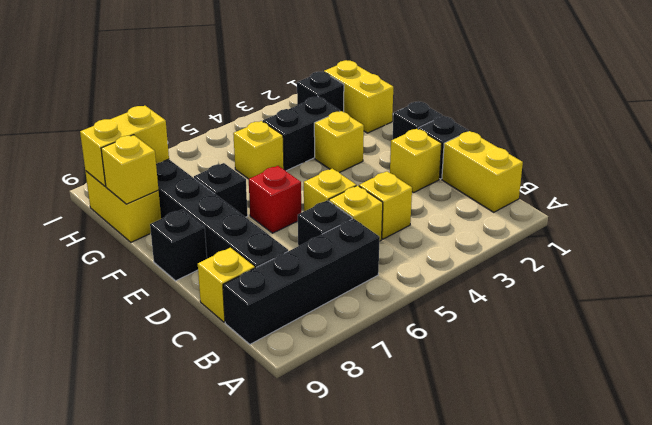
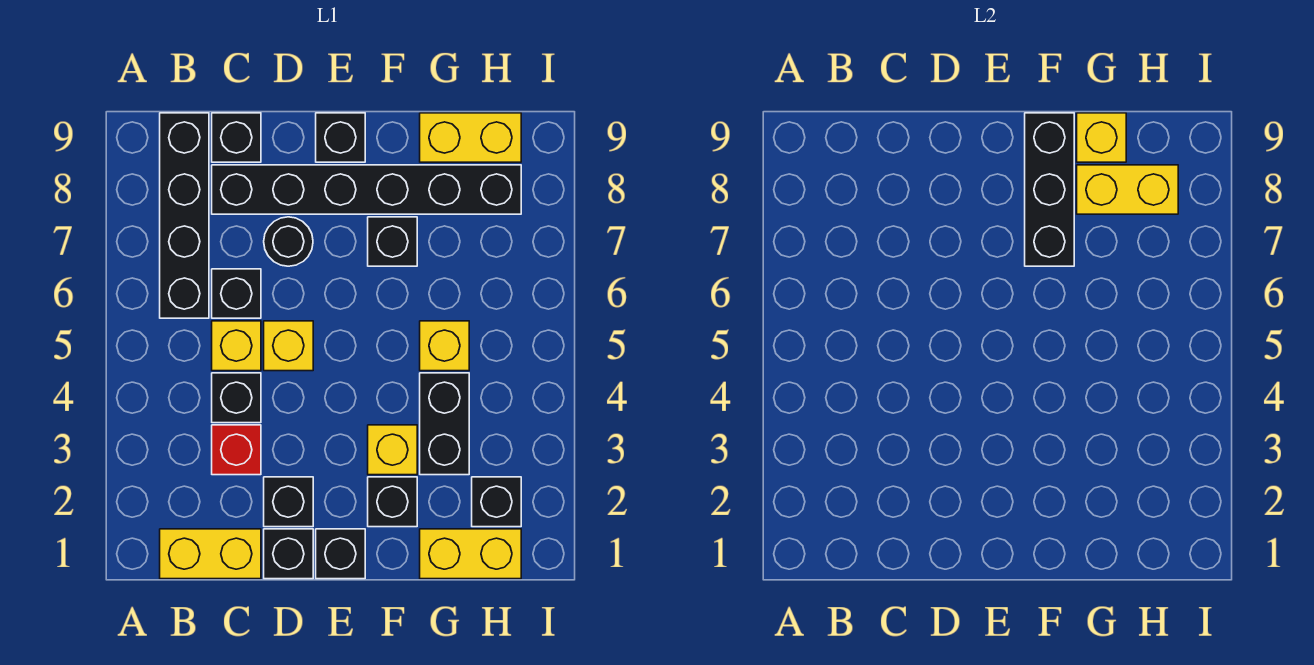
yellow 1x1 brick [359,171,412,239] -> black 1x1 brick [212,373,261,423]
yellow 1x1 brick [198,248,255,322] -> black 1x1 brick [212,113,261,162]
yellow 1x1 brick [390,129,442,193] -> black 1x1 brick [264,477,313,527]
none -> black 1x1 round brick [264,217,313,266]
red 1x1 brick [249,166,301,233] -> red 1x1 brick moved to [212,425,261,475]
none -> black 1x1 brick [368,477,417,527]
none -> black 1x3 brick [1025,113,1074,266]
yellow 1x2 brick [80,106,169,186] -> yellow 1x2 brick turned to [1077,165,1178,214]

